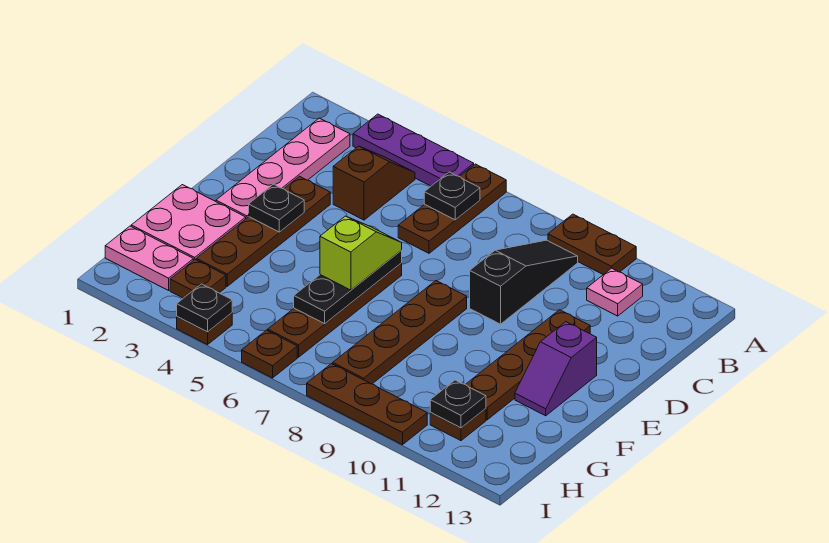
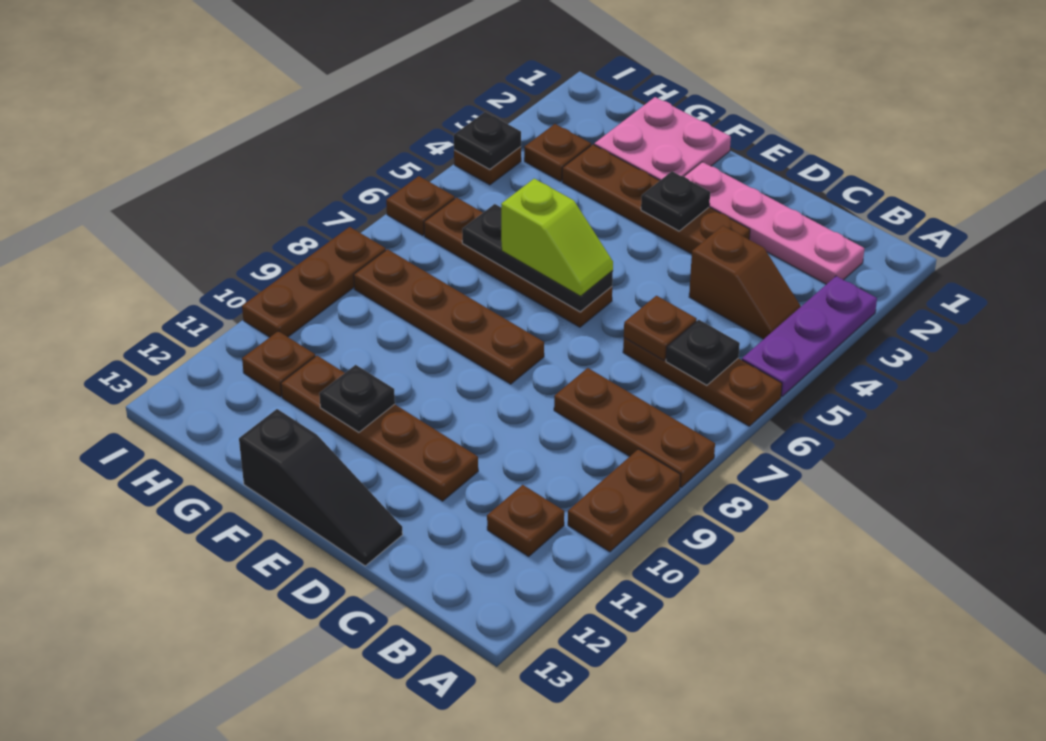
none -> brown 1x3 plate [554,368,715,487]
black 1x3 slope [470,240,578,324] -> black 1x3 slope moved to [239,409,403,566]
pink 1x1 plate [587,268,643,316] -> brown 1x1 plate [487,485,564,556]
none -> brown 1x1 plate [624,296,697,360]
purple 1x2 slope [515,322,597,416] -> none
pink 1x2 plate [105,226,193,290] -> none
black 1x1 plate [430,380,486,428] -> black 1x1 plate moved to [319,365,395,432]

